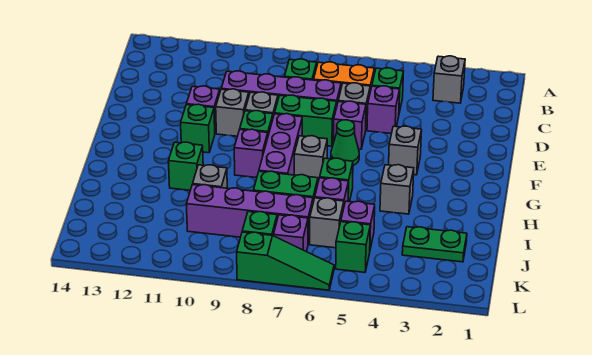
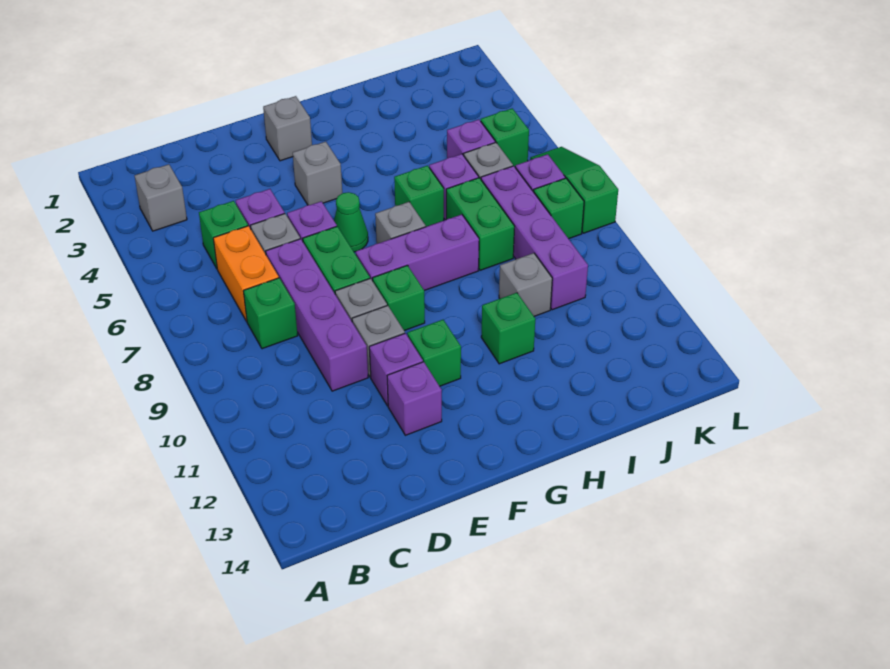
purple 1x1 brick [234,129,268,178] -> purple 1x1 brick moved to [387,362,442,435]
grey 1x1 brick [380,165,414,214] -> grey 1x1 brick moved to [263,96,312,161]
green 1x2 plate [402,227,467,262] -> none

